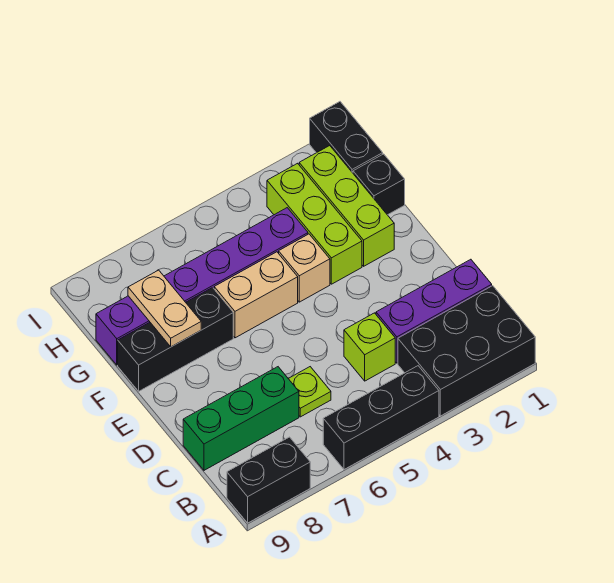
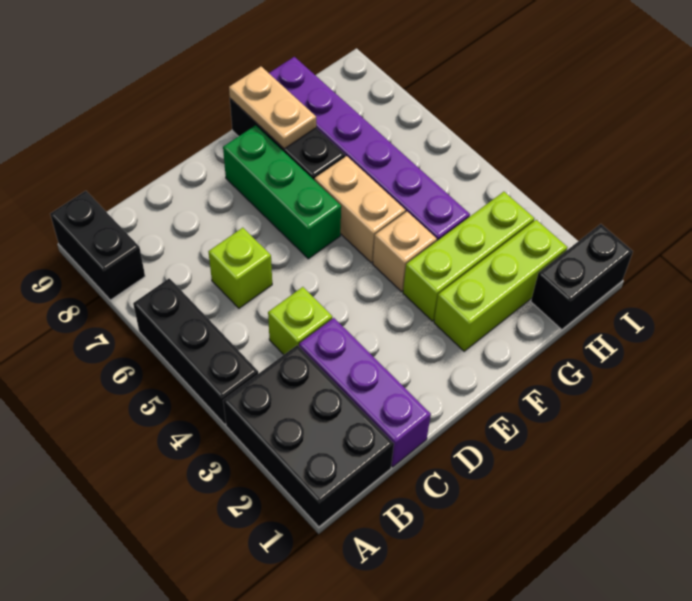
lime 1x1 plate [288,367,331,417] -> lime 1x1 brick [208,228,272,308]
green 1x3 brick [183,367,299,470] -> green 1x3 brick moved to [223,125,341,259]
tan 1x2 plate [128,270,201,347] -> tan 1x2 plate turned to [229,67,316,149]
black 1x1 brick [353,154,405,215] -> none

